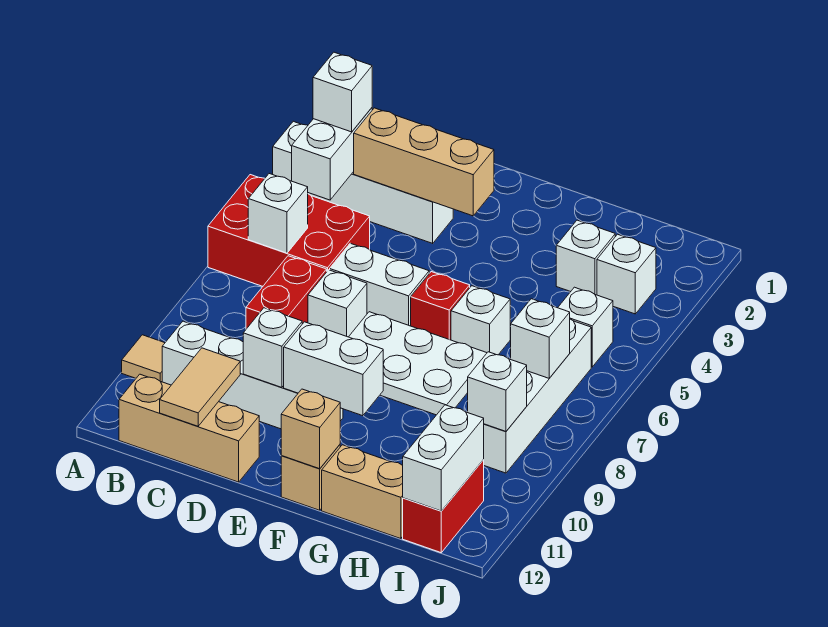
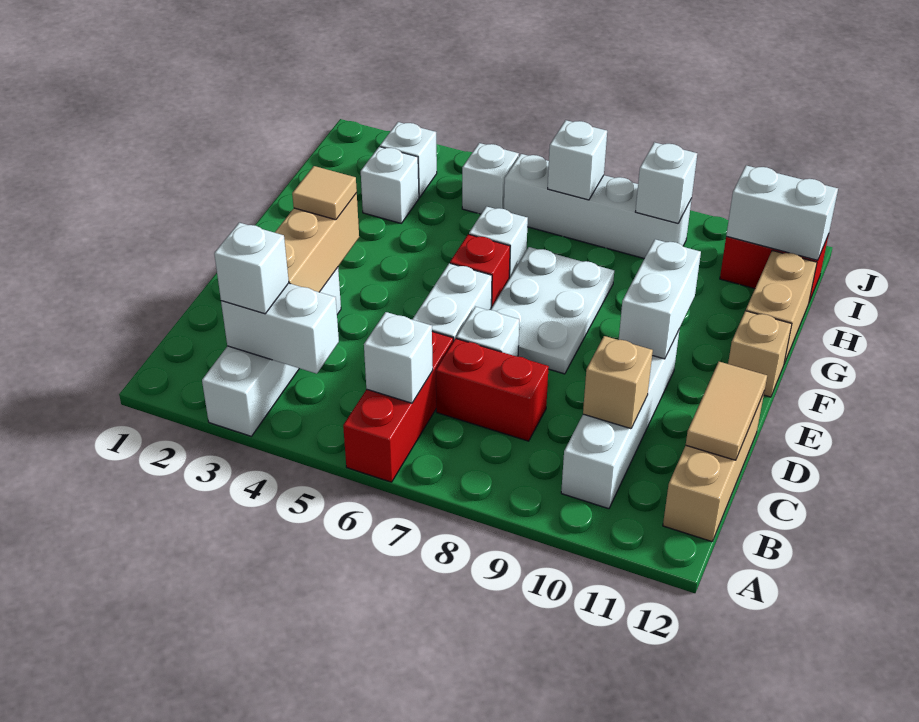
red 2x3 brick [208,175,370,286] -> red 1x3 brick [343,332,453,482]
tan 1x1 tile [122,335,165,382] -> tan 1x1 tile moved to [292,166,357,220]
tan 1x2 tile [160,348,240,426] -> tan 1x2 tile turned to [686,362,767,460]
white 1x1 brick [243,308,302,387] -> none
tan 1x1 brick [281,389,340,469] -> tan 1x1 brick moved to [583,336,653,429]

